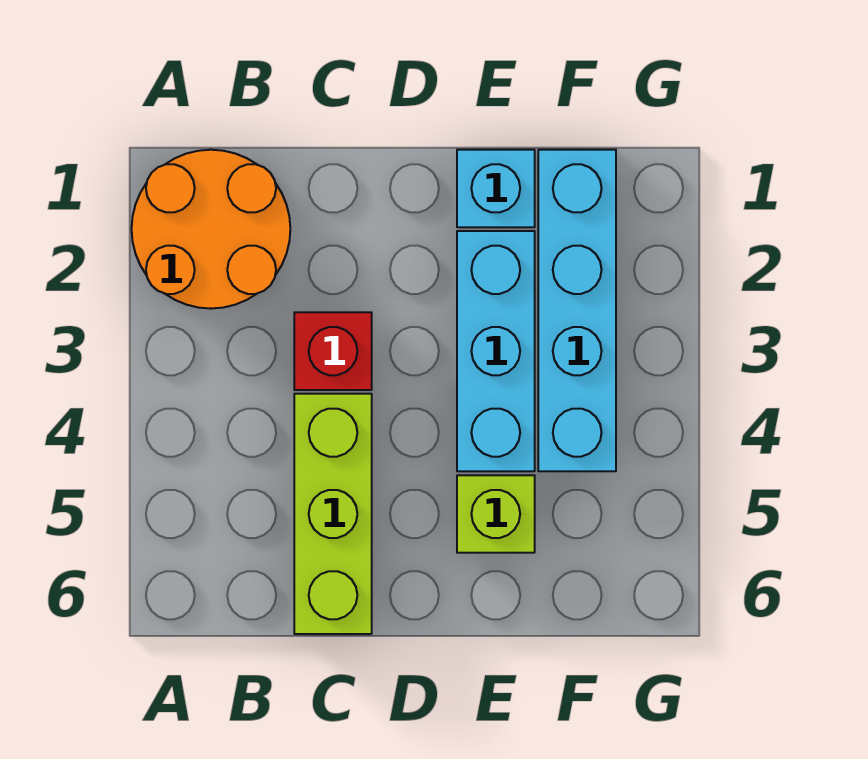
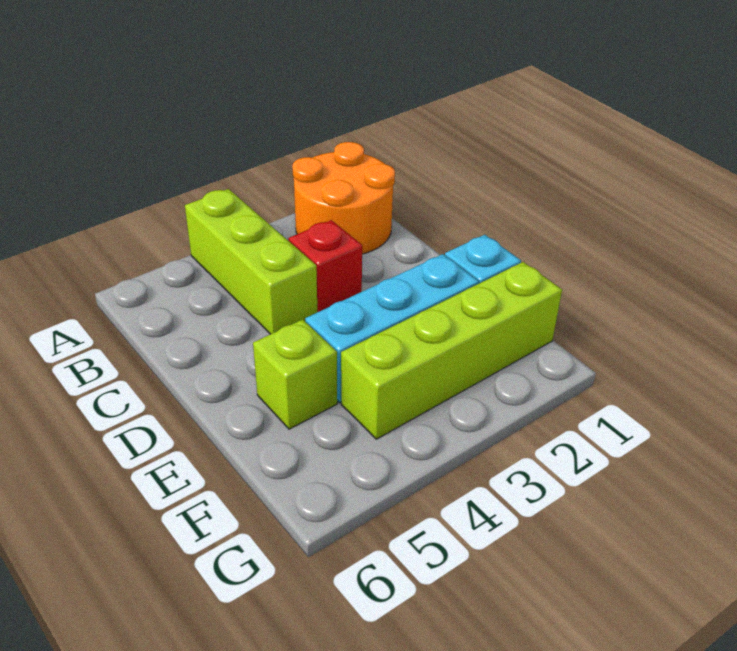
lime 1x3 brick [294,394,372,634] -> lime 1x3 brick turned to [185,189,317,334]
cyan 1x4 brick [538,150,616,471] -> lime 1x4 brick [341,262,562,439]

